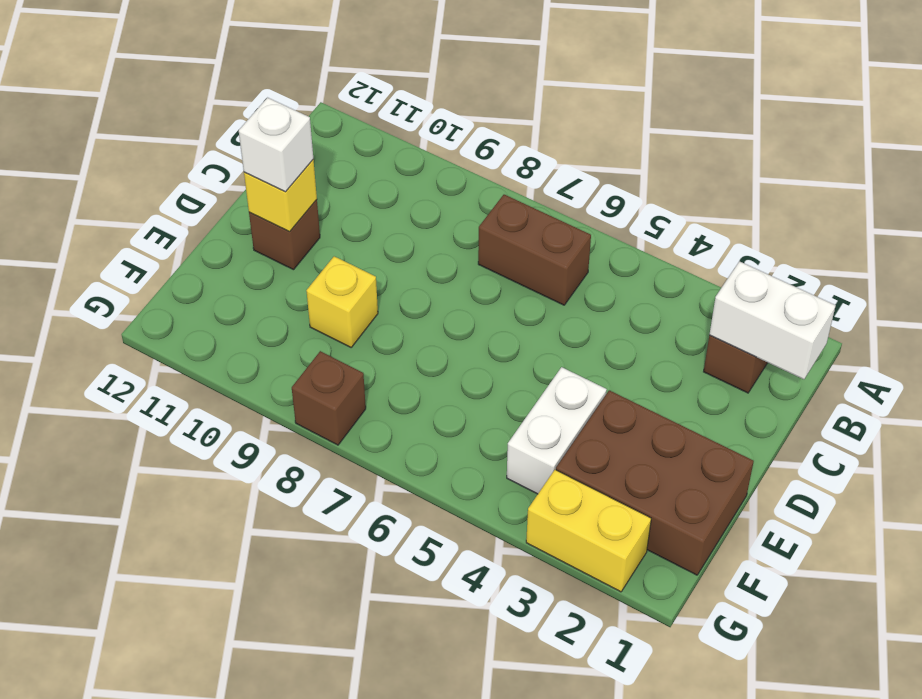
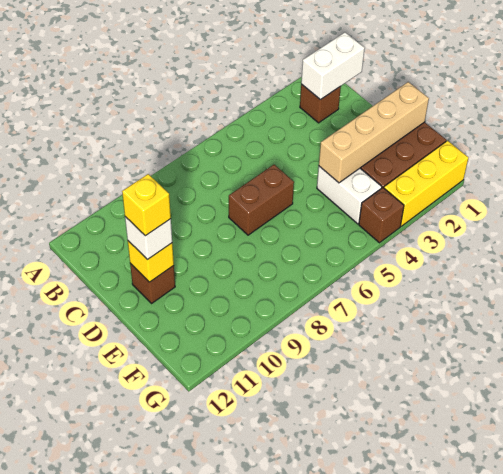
brown 1x2 brick [478,195,591,305] -> brown 1x2 brick moved to [229,165,294,235]
none -> tan 1x4 brick [319,82,429,183]
yellow 1x1 brick [306,256,378,347] -> yellow 1x1 brick moved to [122,174,171,236]
yellow 1x2 brick [526,470,651,592] -> yellow 1x3 brick [384,141,468,226]
brown 1x1 brick [292,351,366,445] -> brown 1x1 brick moved to [359,188,404,243]

